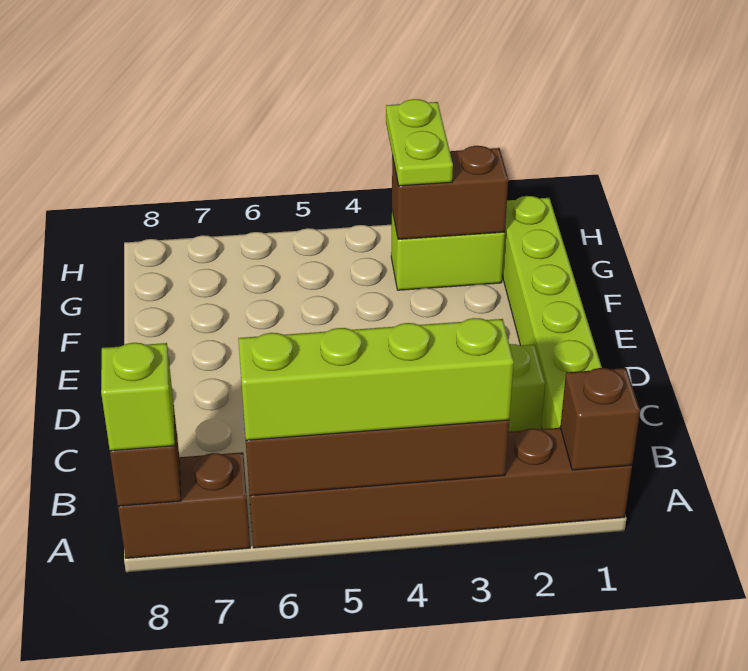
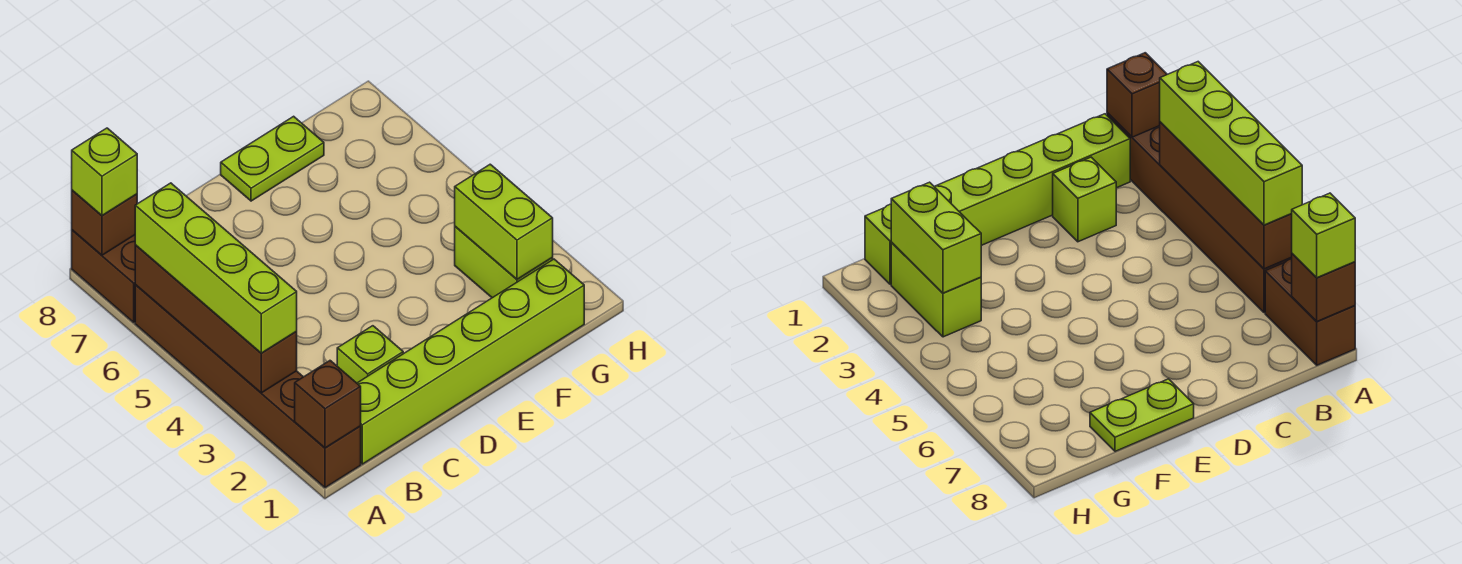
brown 1x2 brick [392,146,508,239] -> lime 1x2 brick [455,164,553,279]
lime 1x2 plate [386,99,453,186] -> lime 1x2 plate moved to [221,116,324,201]

